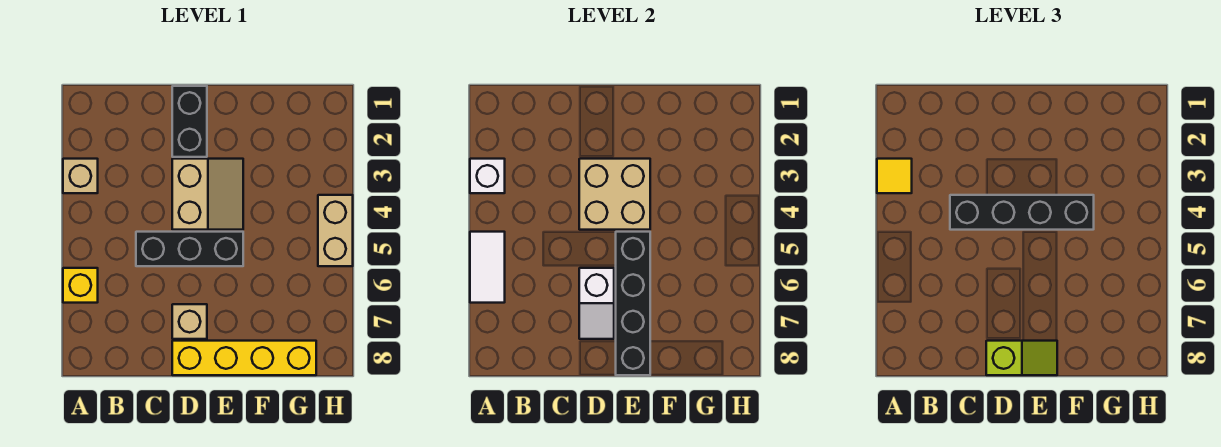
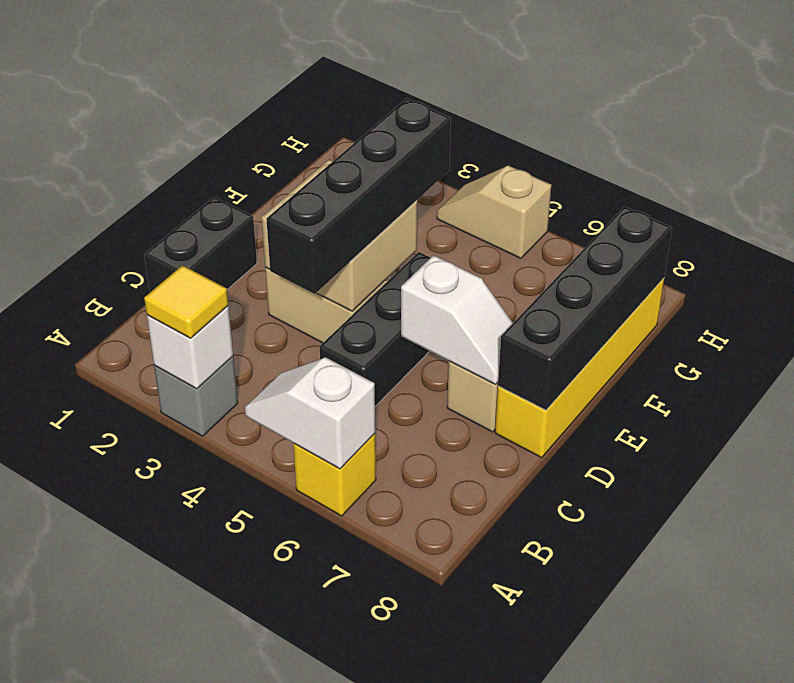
tan 1x1 brick [63,159,98,193] -> grey 1x1 brick [154,356,238,436]
white 1x2 tile [470,232,505,303] -> white 1x2 slope [245,357,375,469]
black 1x2 brick [172,86,207,157] -> black 1x2 brick turned to [144,197,257,292]
lime 1x2 slope [986,341,1057,375] -> none
black 1x4 brick [616,232,650,375] -> black 1x4 brick turned to [498,206,672,410]
tan 1x2 brick [318,195,353,266] -> tan 1x2 slope [437,165,551,258]

